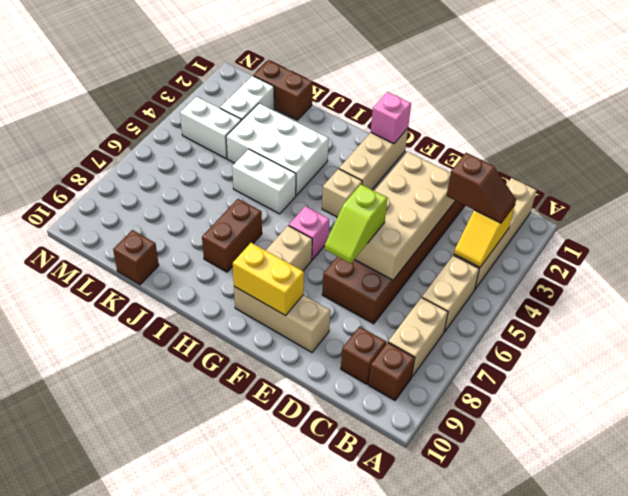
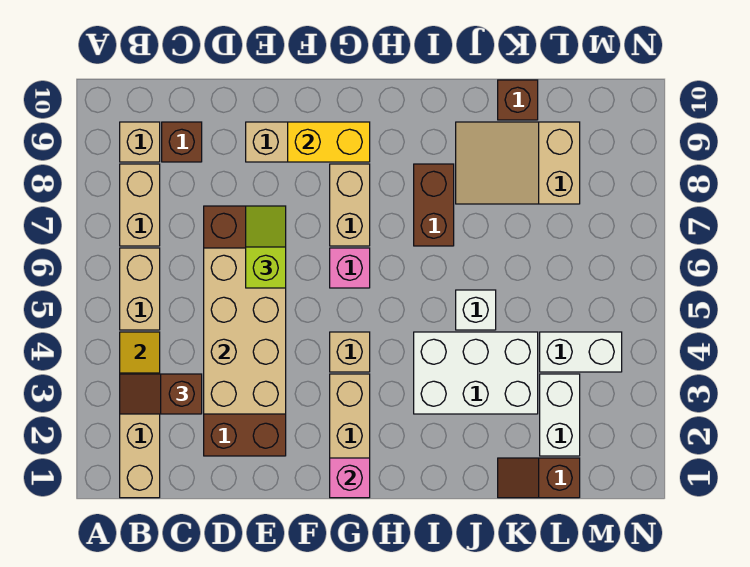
brown 1x1 brick [368,342,415,400] -> tan 1x1 brick [120,122,160,162]
white 1x2 brick [232,149,296,214] -> white 1x1 brick [456,290,496,330]
none -> tan 2x3 slope [456,122,580,204]
brown 1x2 brick [253,60,313,120] -> brown 1x2 slope [498,458,580,498]

